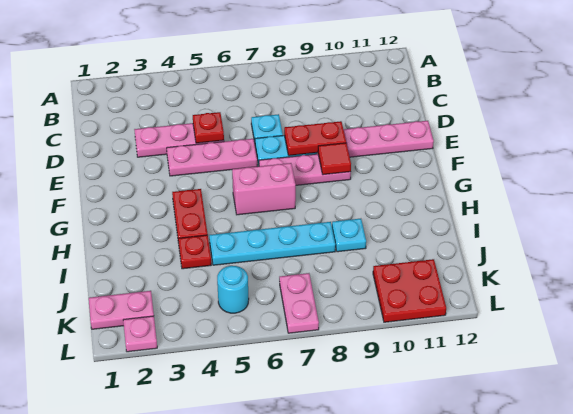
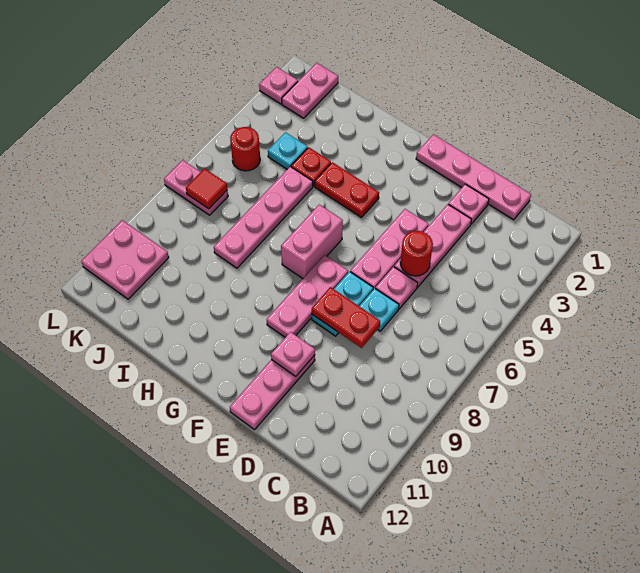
none -> pink 1x4 plate [416,134,531,220]
none -> pink 1x1 plate [448,184,489,224]
red 1x1 plate [193,112,224,143] -> red 1x1 round brick [400,231,433,276]
none -> pink 1x1 plate [375,267,418,309]
red 1x2 plate [284,121,346,156] -> red 1x2 plate turned to [312,287,380,348]
none -> pink 1x1 plate [271,332,315,376]
red 1x1 tile [318,143,351,175] -> red 1x1 tile moved to [186,169,227,209]
cyan 1x4 plate [209,222,335,265] -> pink 1x4 plate [214,167,313,268]
cyan 1x1 plate [332,219,366,252] -> cyan 1x1 plate moved to [268,132,308,169]
cyan 1x1 round brick [217,266,249,313] -> red 1x1 round brick [230,127,260,171]
red 2x2 plate [373,259,446,322] -> pink 2x2 plate [81,220,169,299]

